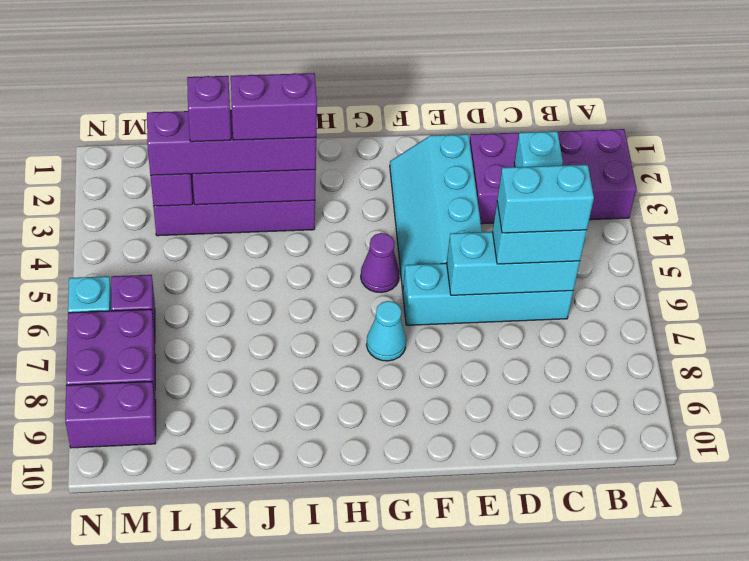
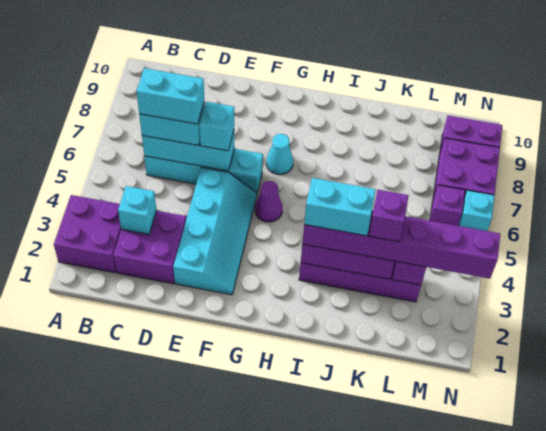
none -> cyan 1x1 brick [199,102,234,151]
purple 1x4 brick [147,110,316,175] -> purple 1x6 brick [302,210,500,279]
purple 1x2 brick [231,73,317,140] -> cyan 1x2 brick [304,178,376,236]

